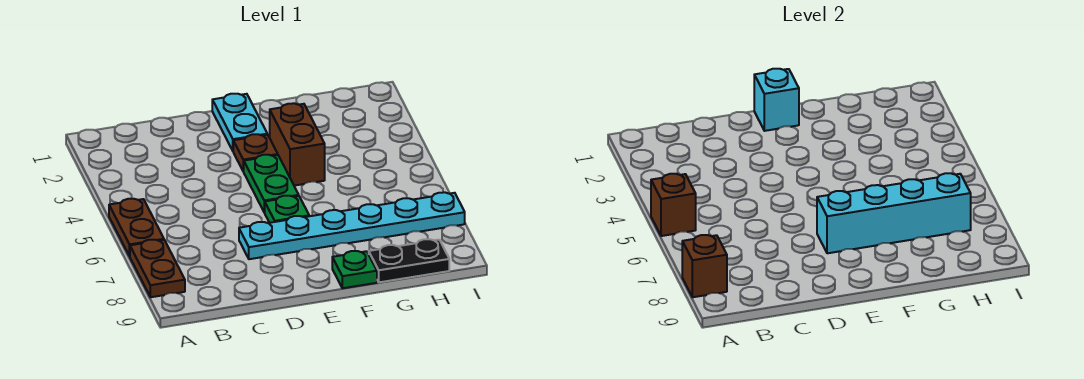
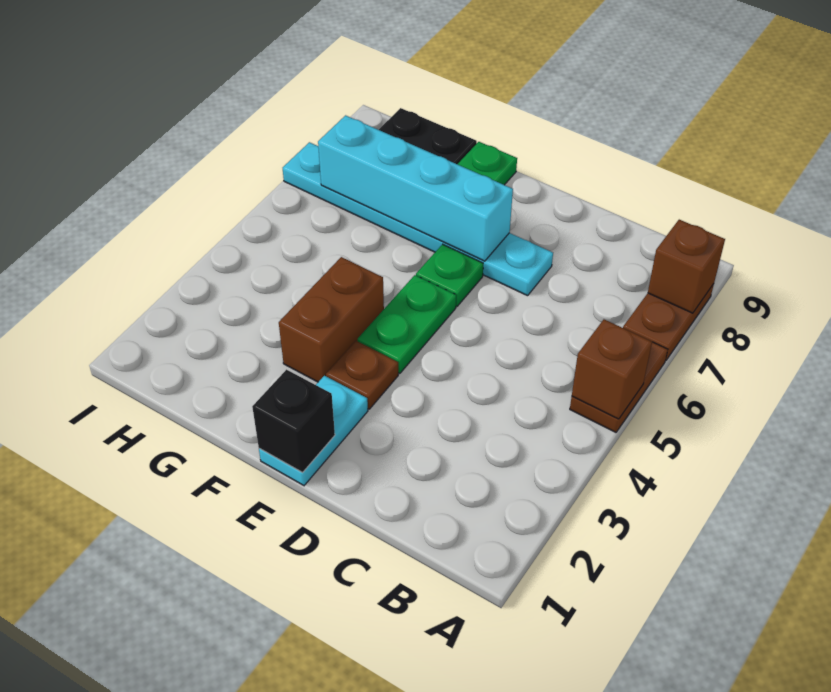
cyan 1x1 brick [754,69,799,131] -> black 1x1 brick [252,370,335,473]

